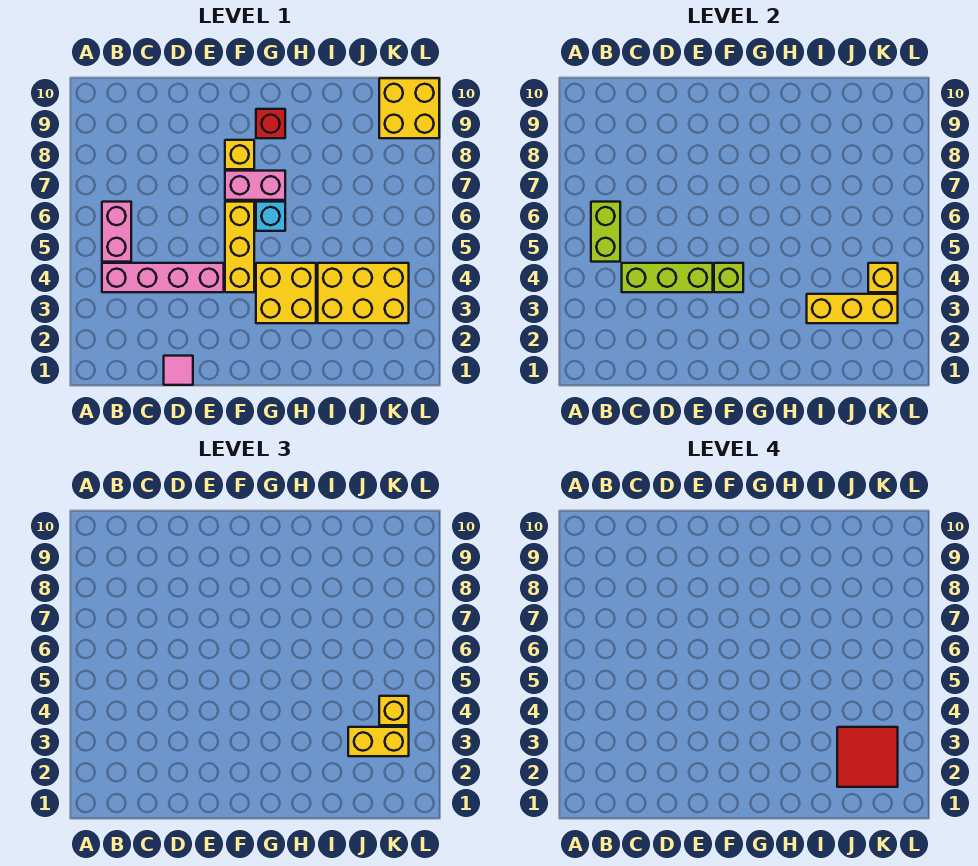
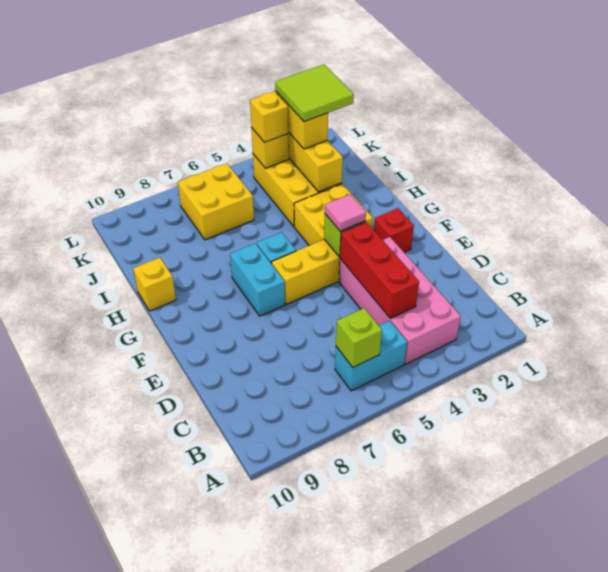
pink 1x4 brick [102,263,224,292] -> pink 2x4 brick [339,237,461,364]
pink 1x2 brick [102,202,131,262] -> cyan 1x2 brick [335,321,407,391]
lime 1x2 brick [591,202,620,262] -> lime 1x1 brick [336,308,382,367]
lime 1x3 brick [622,263,713,292] -> red 1x3 brick [340,222,419,318]
pink 1x1 tile [164,356,193,385] -> pink 1x1 tile moved to [325,194,366,231]
pink 1x2 brick [225,171,285,200] -> cyan 1x2 brick [230,243,285,316]
yellow 1x1 brick [225,140,254,169] -> yellow 1x1 brick moved to [133,257,176,311]
red 1x1 brick [256,109,285,138] -> red 1x1 brick moved to [374,208,414,252]
red 2x2 tile [837,727,898,787] -> lime 2x2 tile [275,64,354,122]
yellow 2x2 brick [379,78,439,138] -> yellow 2x2 brick moved to [178,163,254,240]

